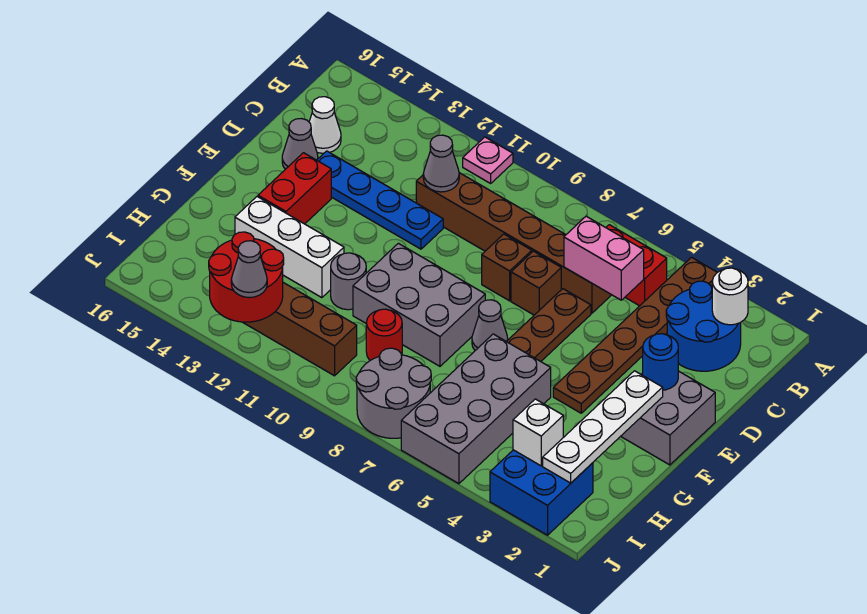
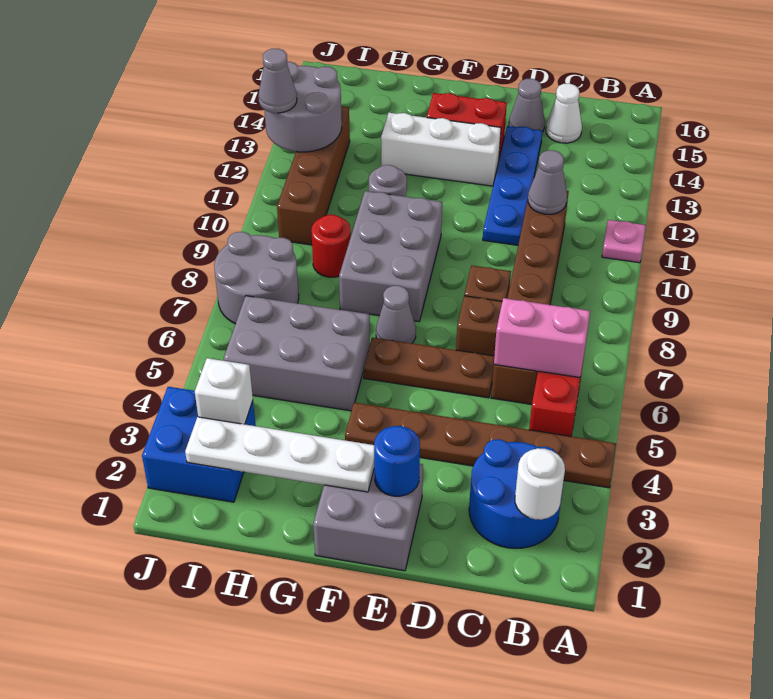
pink 1x2 brick [564,216,644,300] -> pink 1x2 brick turned to [494,298,590,377]
grey 2x4 brick [401,334,551,484] -> grey 2x3 brick [224,296,370,411]
white 1x3 brick [235,197,344,298] -> white 1x3 brick turned to [381,113,501,186]
red 2x2 round brick [209,232,284,322] -> grey 2x2 round brick [265,62,342,152]

